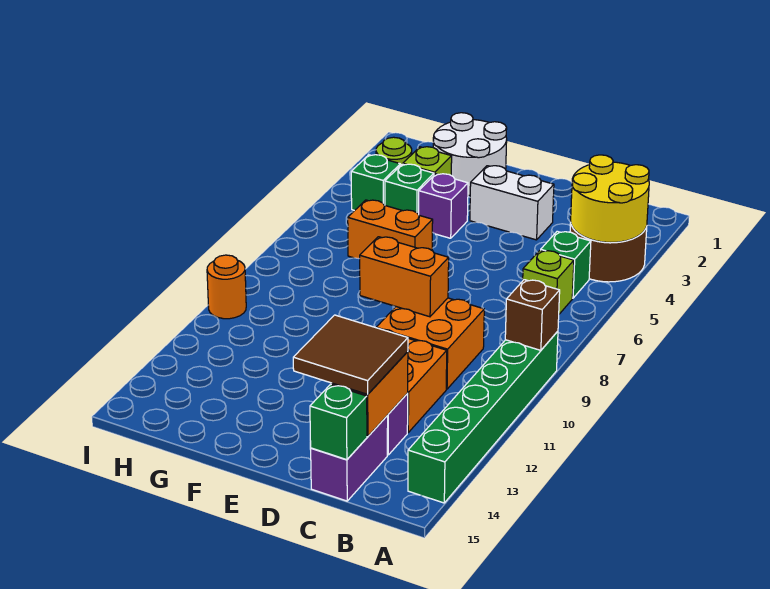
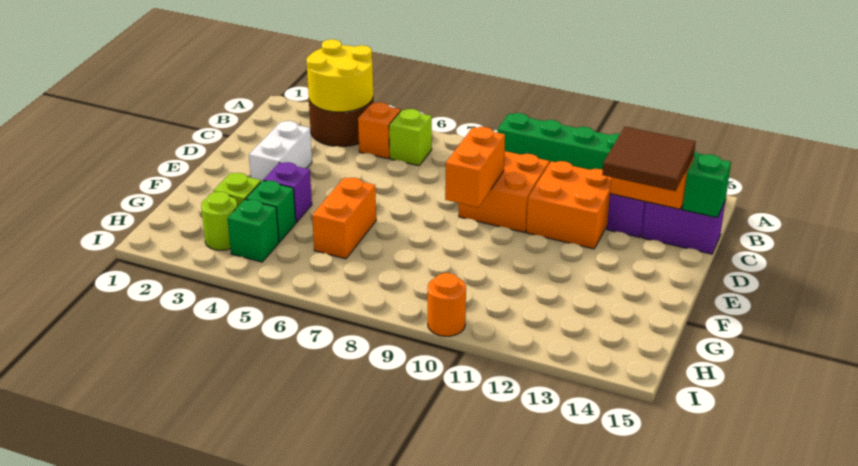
brown 1x1 brick [505,280,560,350] -> none
green 1x1 brick [541,231,591,298] -> orange 1x1 brick [358,102,401,159]
white 2x2 round brick [433,113,507,195] -> none

